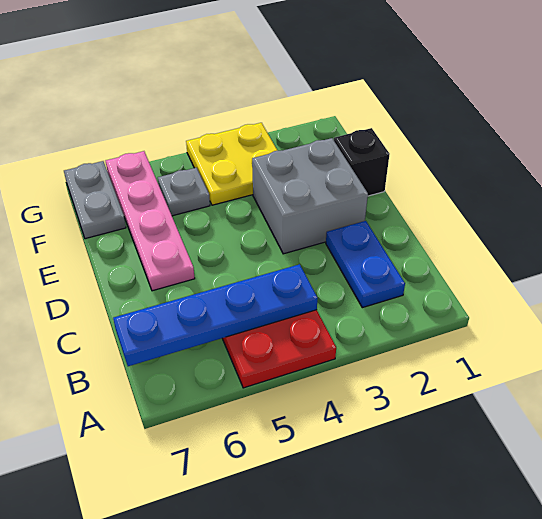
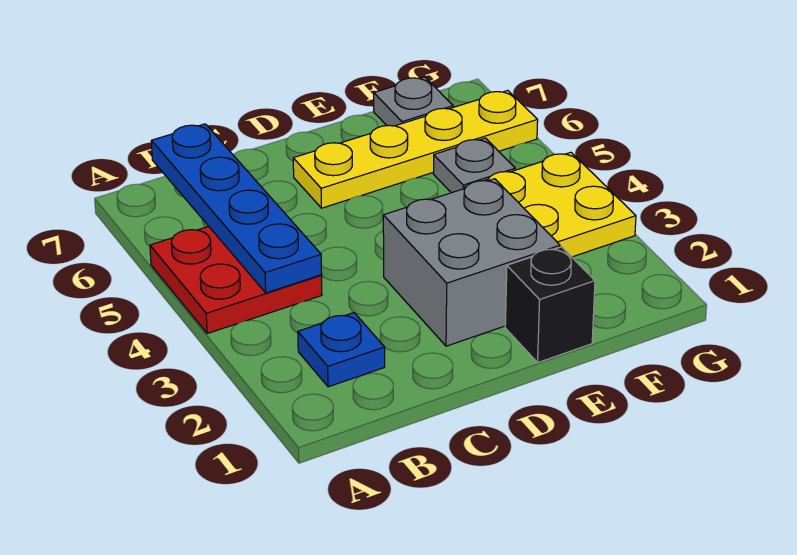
blue 1x2 plate [326,221,405,308] -> blue 1x1 plate [298,313,385,387]
pink 1x4 plate [106,151,195,291] -> yellow 1x4 plate [293,90,538,208]
grey 1x2 plate [64,161,126,239] -> grey 1x1 plate [374,77,453,126]

